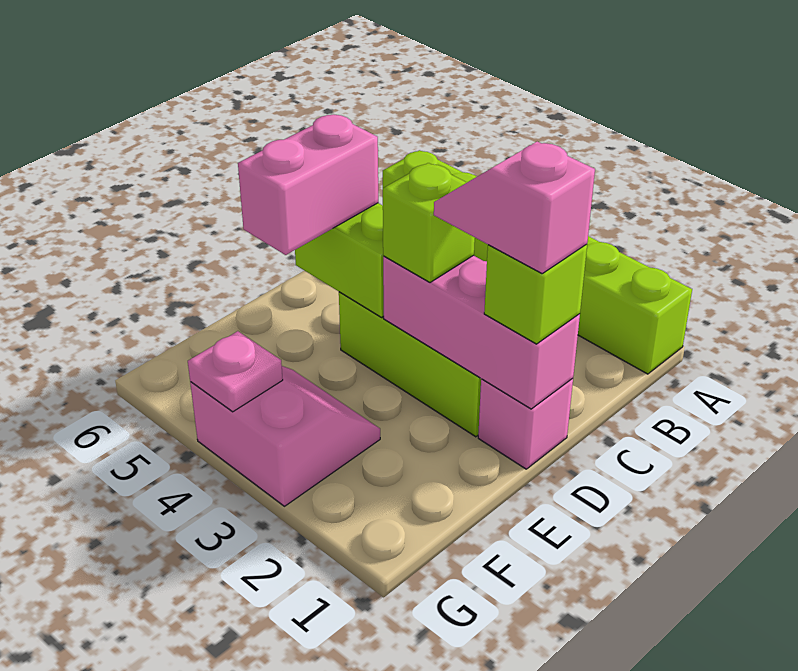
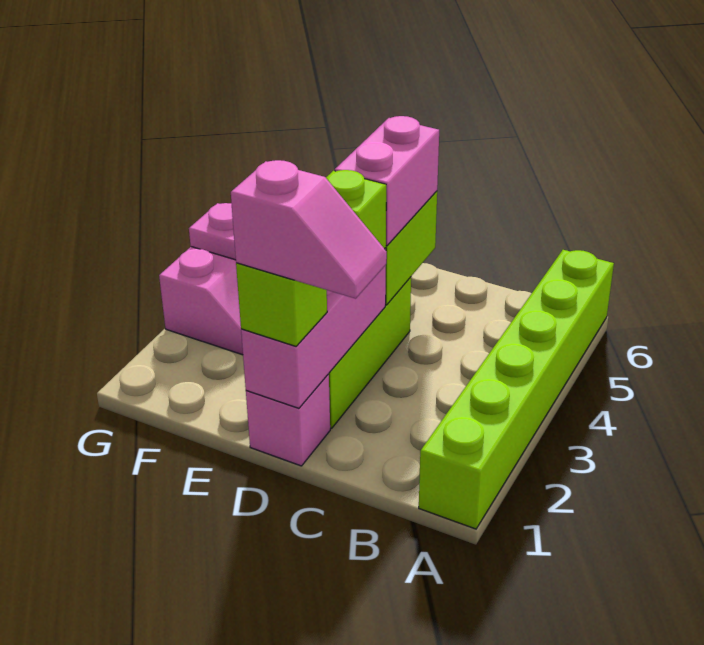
pink 1x2 slope [434,142,595,273] -> pink 1x2 slope turned to [231,160,387,299]
pink 1x2 brick [238,115,378,255] -> pink 1x2 brick turned to [335,116,439,246]

